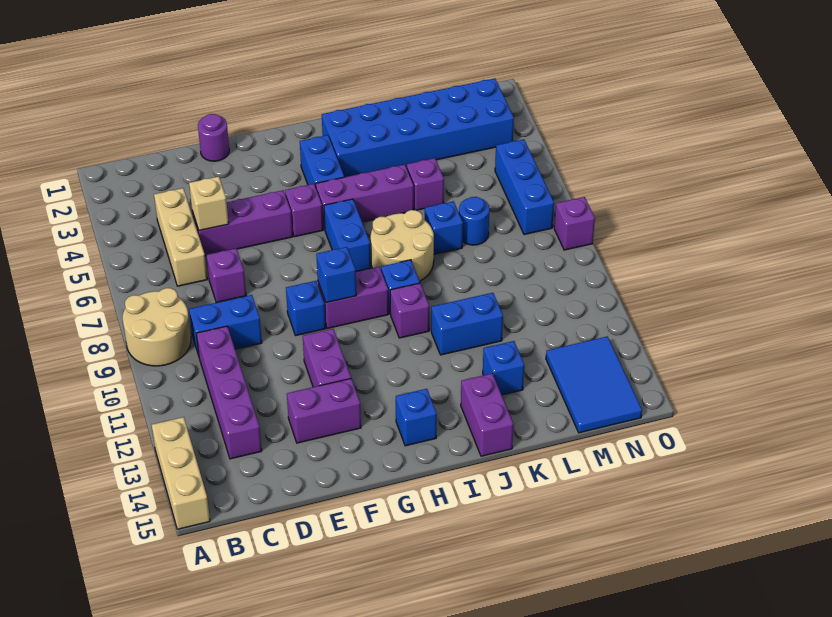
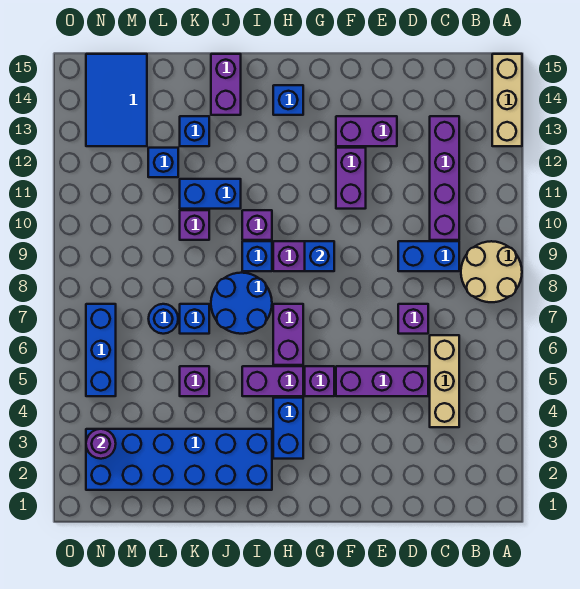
tan 1x1 brick [189,176,229,231] -> none
purple 1x1 round brick [198,114,229,161] -> purple 1x1 round brick moved to [86,429,116,459]
blue 1x1 brick [286,281,326,336] -> blue 1x1 brick moved to [148,148,178,177]
purple 1x3 brick [316,165,414,229] -> purple 1x2 brick [242,366,303,396]
blue 1x2 brick [324,199,371,272] -> purple 1x2 brick [273,304,303,365]
tan 2x2 round brick [371,210,434,281] -> blue 2x2 round brick [211,273,272,334]
purple 1x1 brick [554,197,595,250] -> purple 1x1 brick moved to [180,210,209,240]

